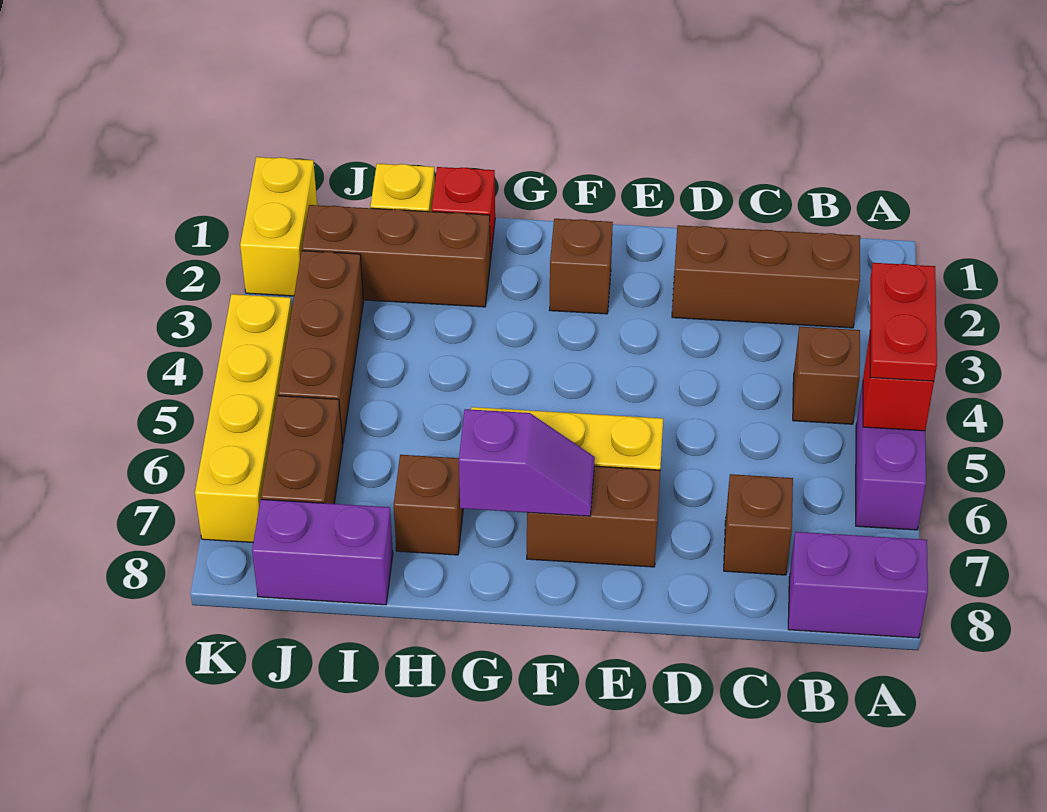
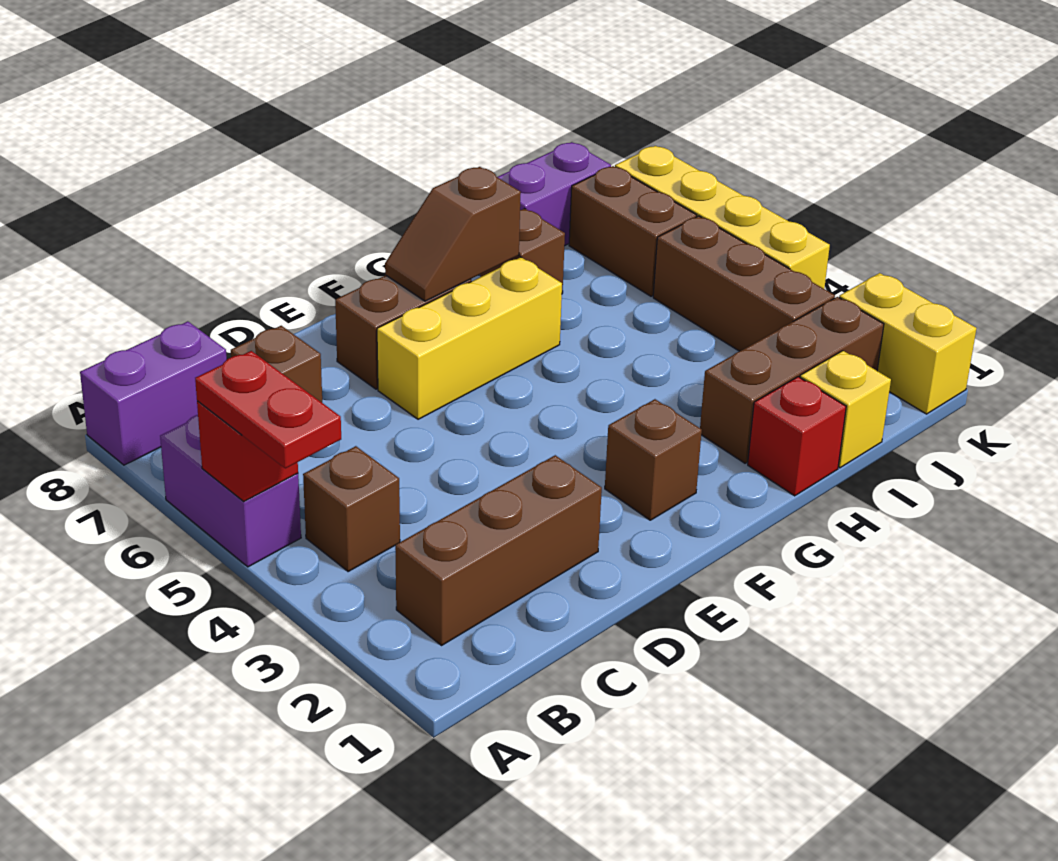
purple 1x2 slope [459,409,595,516] -> brown 1x2 slope [385,167,521,301]

